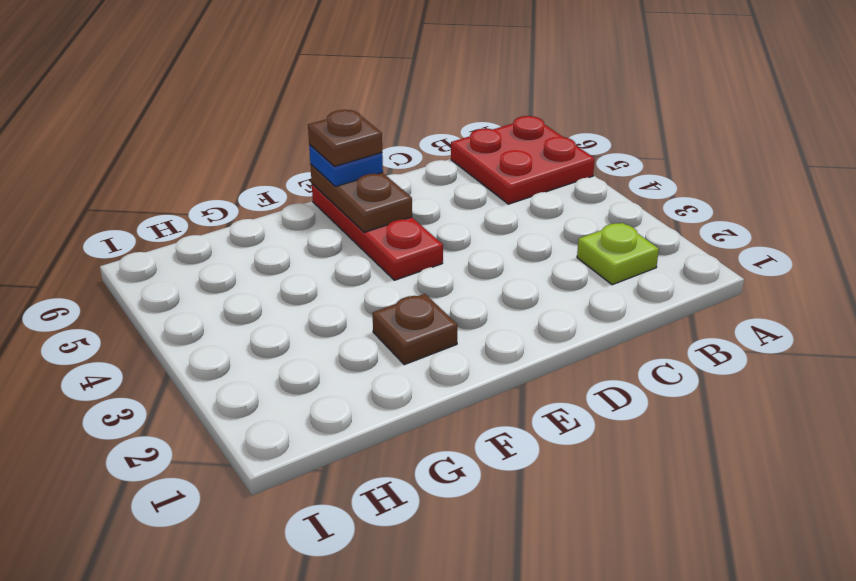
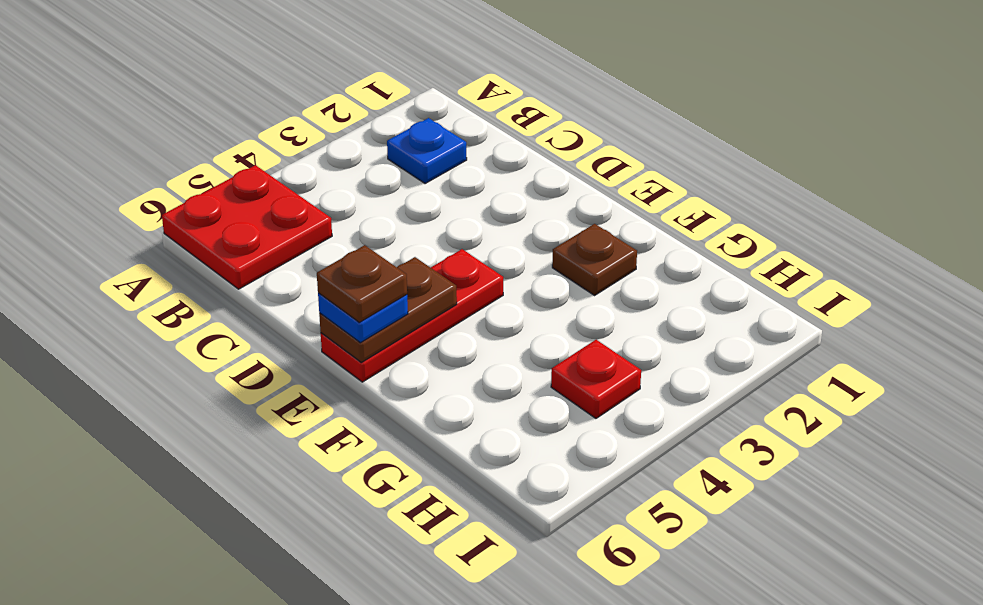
lime 1x1 plate [577,223,659,285] -> blue 1x1 plate [387,118,467,184]
none -> red 1x1 plate [551,340,641,418]

